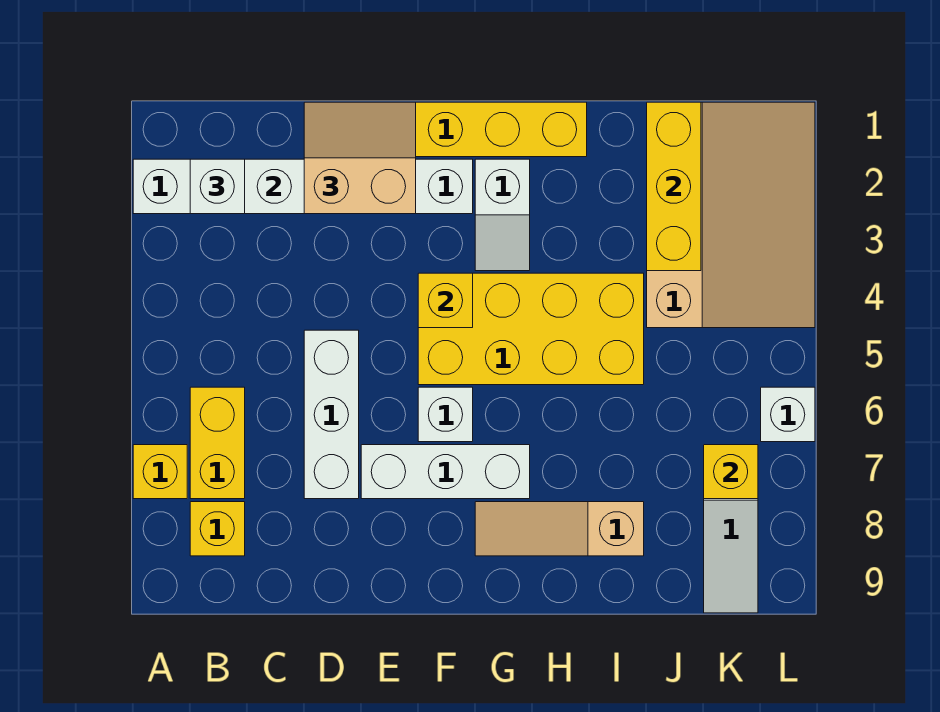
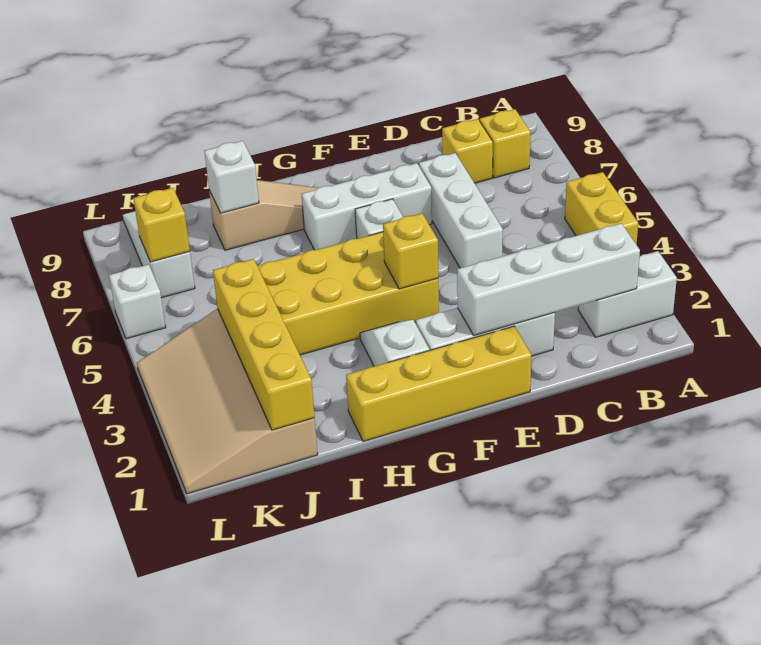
yellow 1x1 brick [133,445,187,499] -> yellow 1x1 brick moved to [442,119,493,183]
white 1x1 brick [190,159,245,214] -> white 1x1 brick moved to [204,141,259,213]
yellow 1x2 brick [190,387,245,499] -> yellow 1x2 brick moved to [565,172,638,245]
tan 2x2 slope [304,102,416,214] -> none
yellow 1x3 brick [647,102,701,271] -> yellow 1x4 brick [213,259,315,430]

